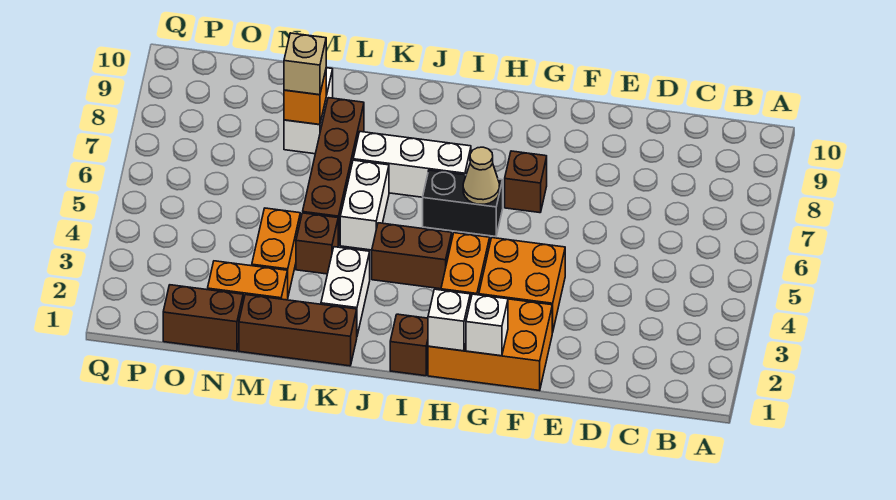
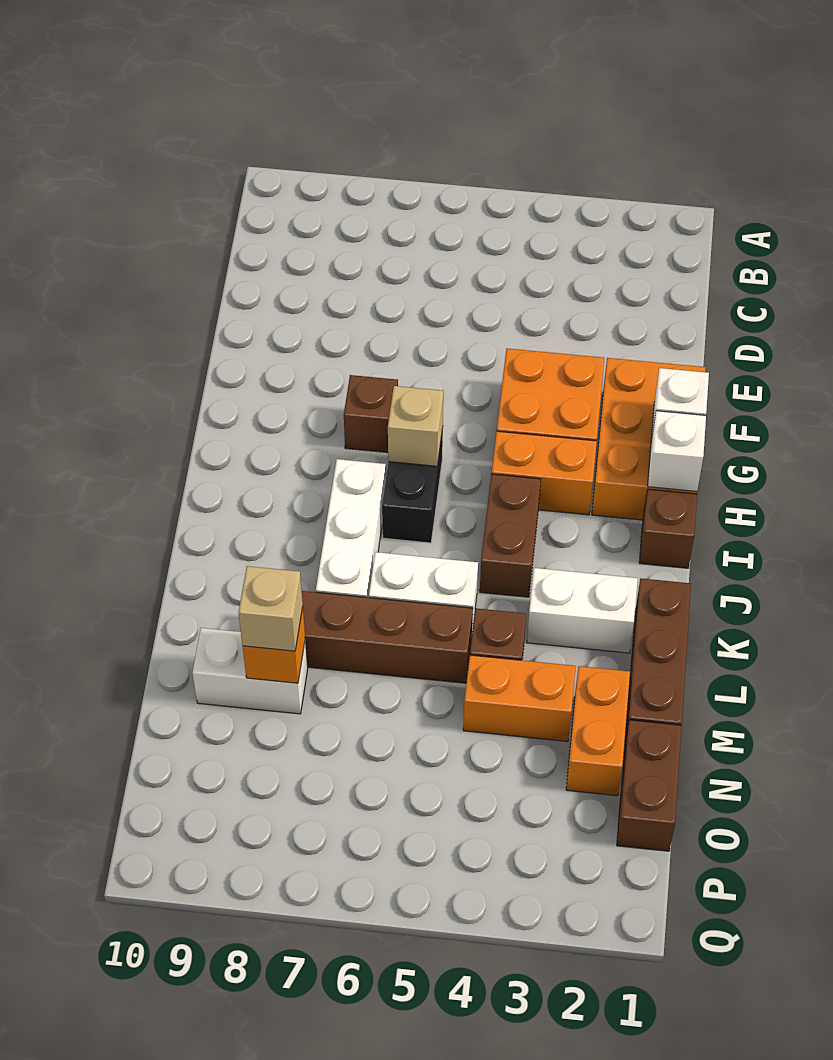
tan 1x1 cone [463,147,500,204] -> tan 1x1 brick [388,386,443,466]

